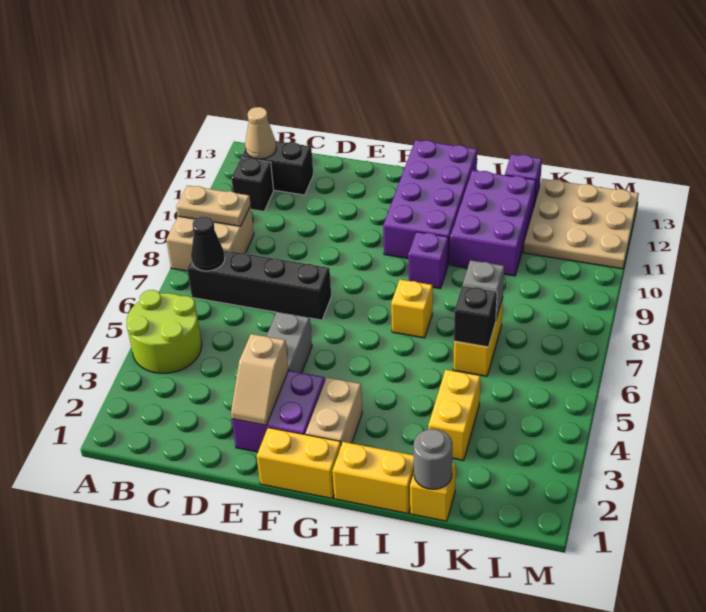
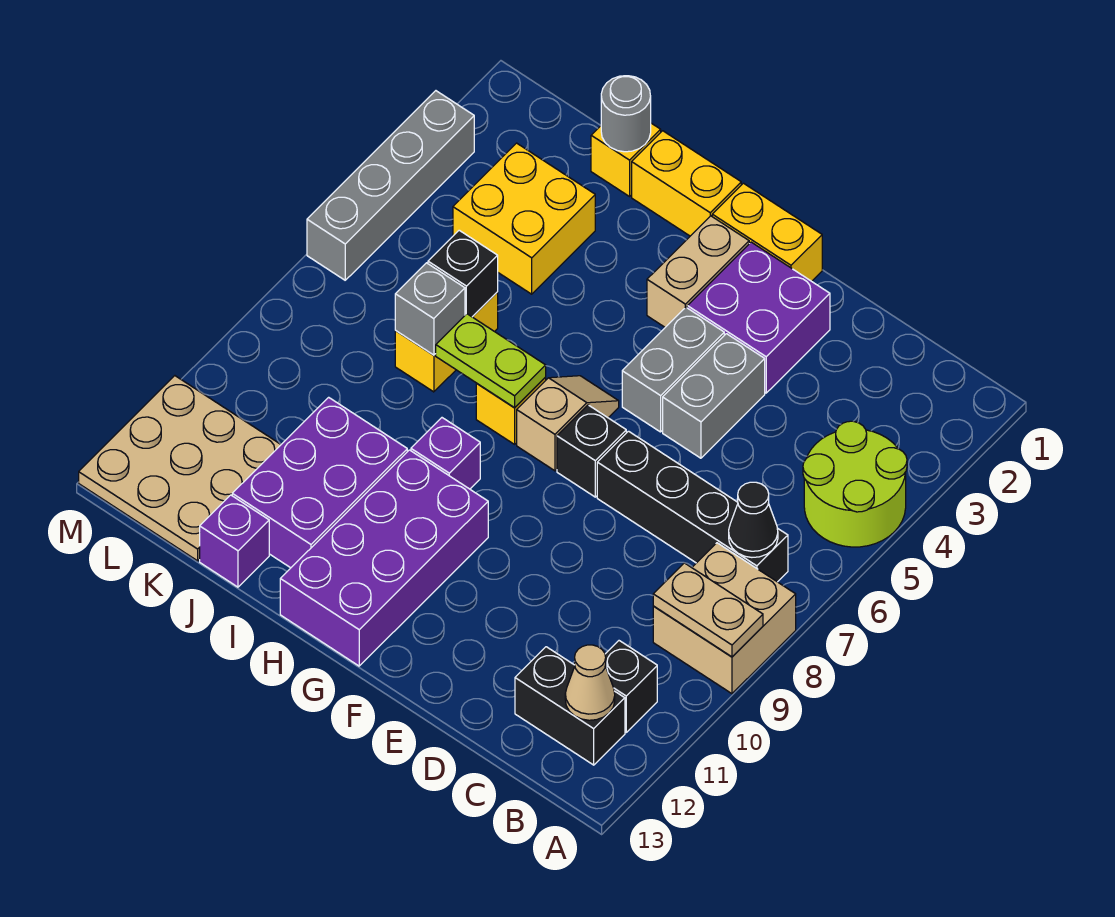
tan 1x2 slope [231,334,289,425] -> tan 1x2 slope moved to [517,376,619,471]
none -> grey 1x2 brick [622,308,724,432]
none -> black 1x1 brick [557,405,626,497]
none -> lime 1x2 plate [436,314,546,408]
yellow 1x2 brick [428,370,480,460] -> yellow 2x2 brick [453,143,595,294]
none -> grey 1x4 brick [307,91,474,280]

